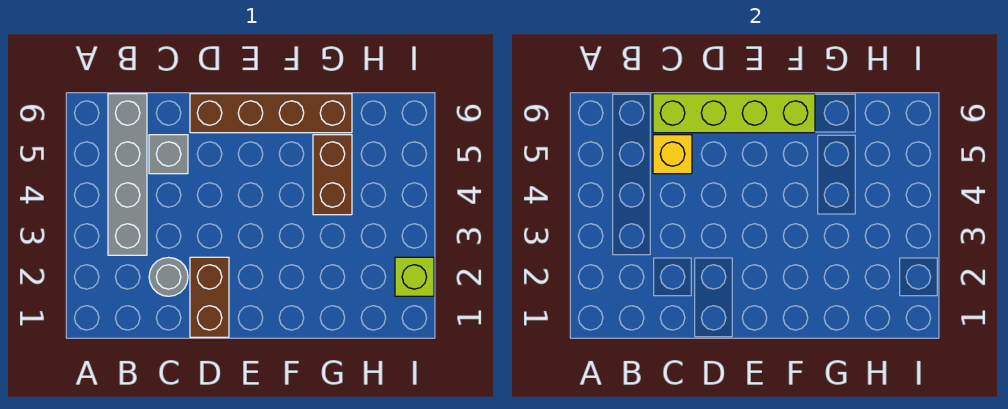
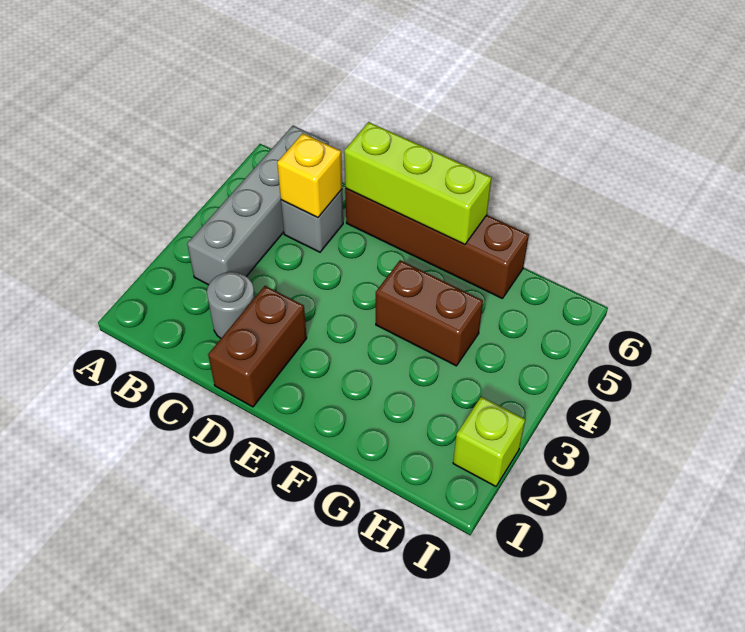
lime 1x4 brick [653,94,815,133] -> lime 1x3 brick [344,122,491,245]
brown 1x2 brick [313,135,352,215] -> brown 1x2 brick turned to [376,260,483,366]

